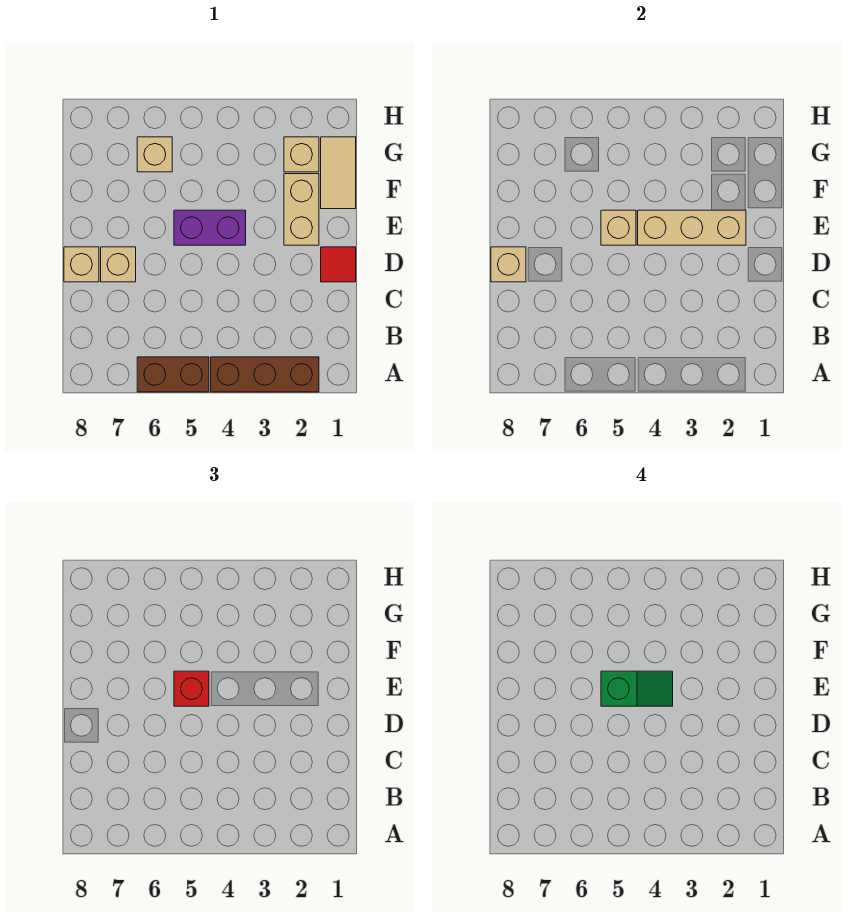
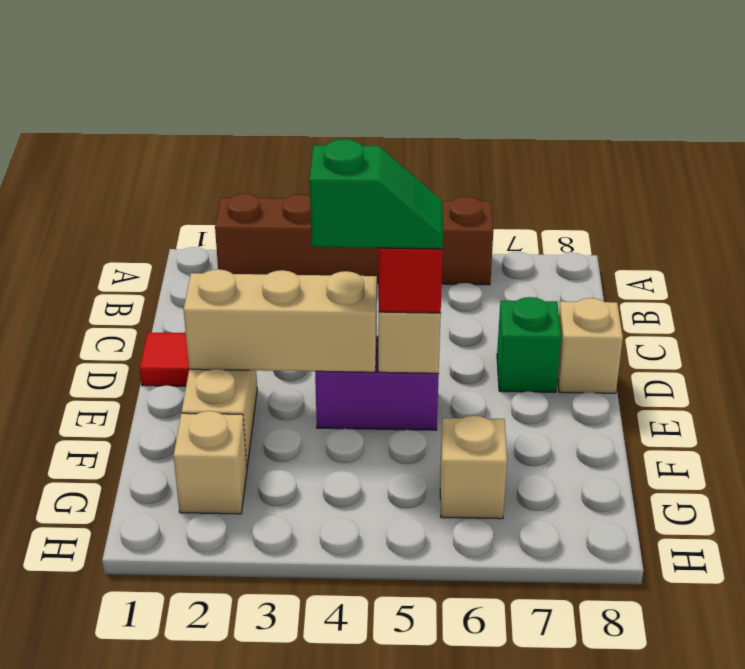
tan 1x1 brick [101,247,136,282] -> green 1x1 brick [497,297,561,392]
tan 1x1 brick [491,247,526,282] -> none
green 1x2 slope [601,671,673,706] -> green 1x2 slope turned to [310,139,443,249]
tan 1x2 tile [321,137,356,209] -> none

